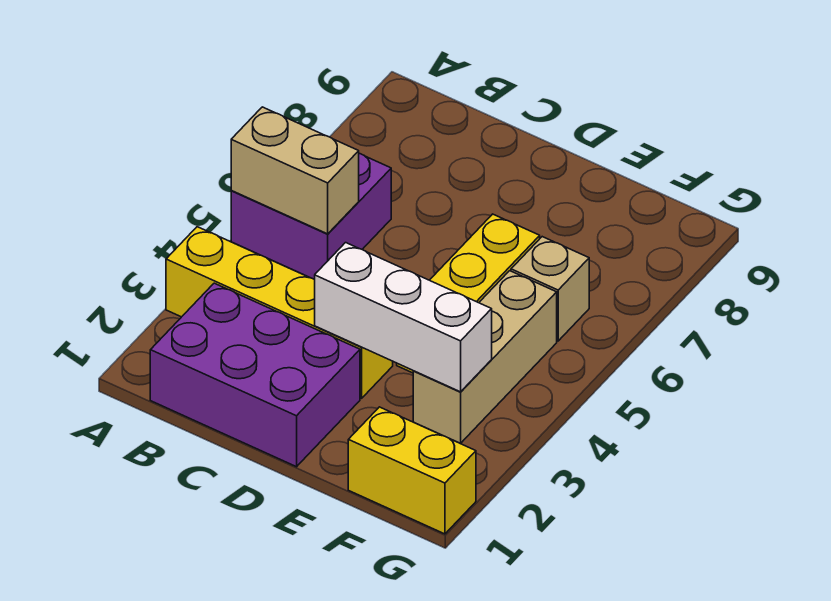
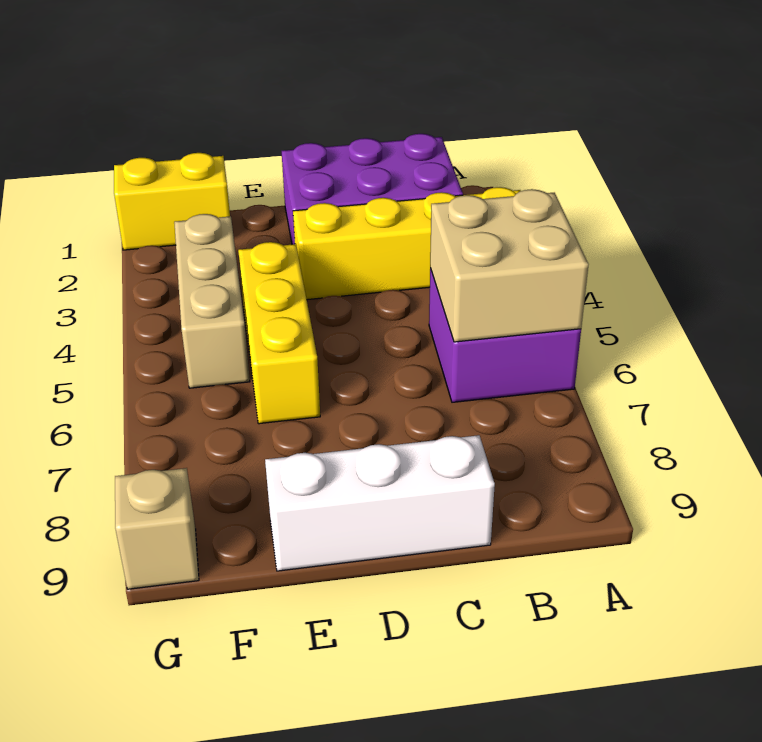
tan 1x2 brick [231,107,359,234] -> tan 2x2 brick [430,189,589,342]
white 1x3 brick [315,243,492,392] -> white 1x3 brick moved to [265,435,495,571]
tan 1x1 brick [511,237,589,341] -> tan 1x1 brick moved to [115,468,199,589]

